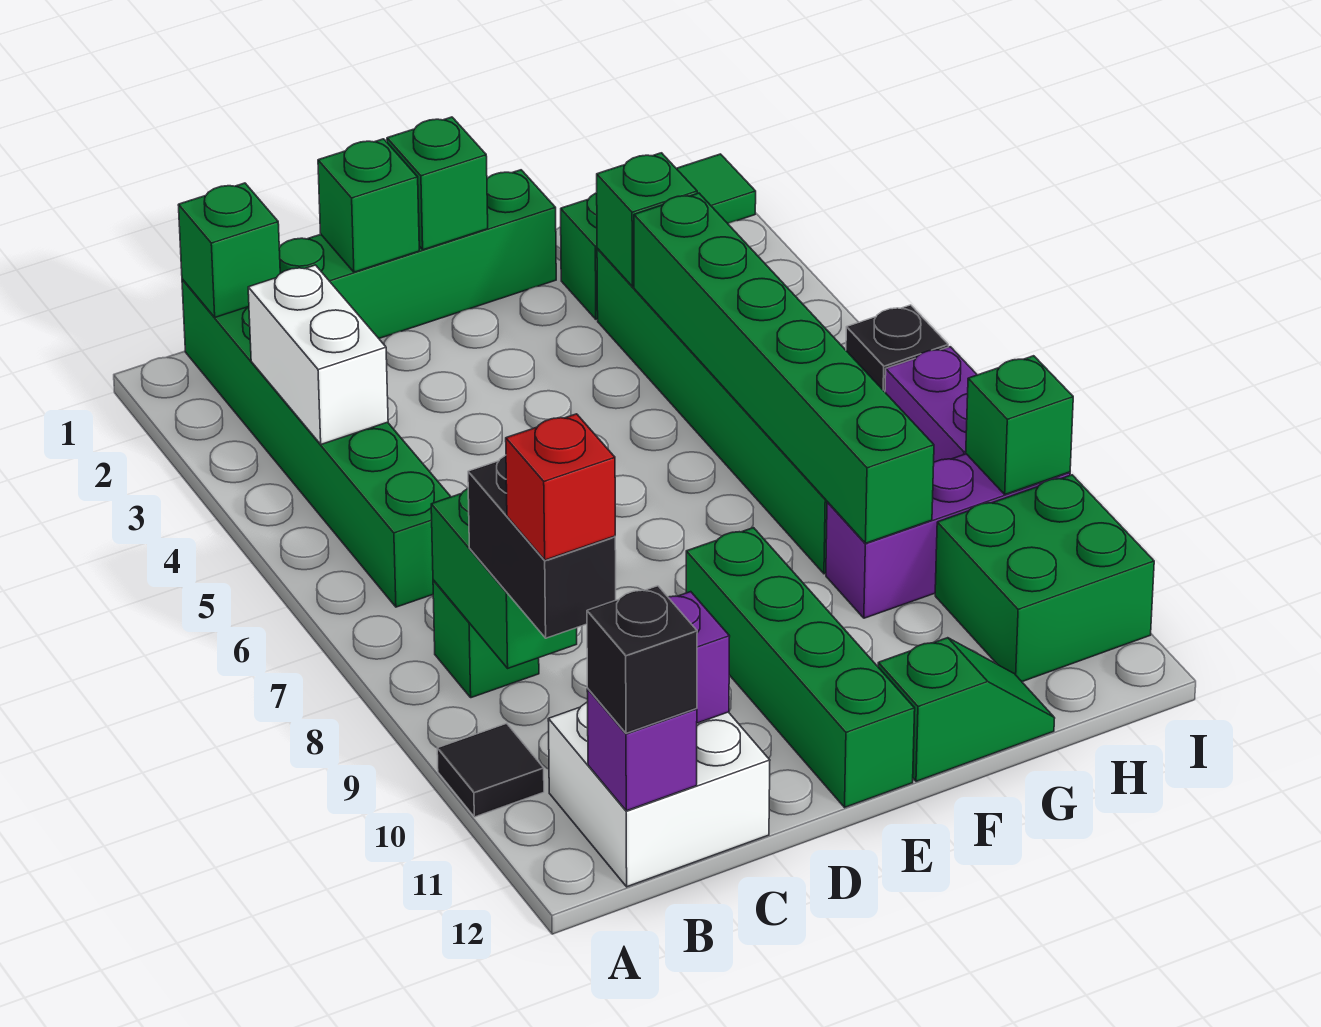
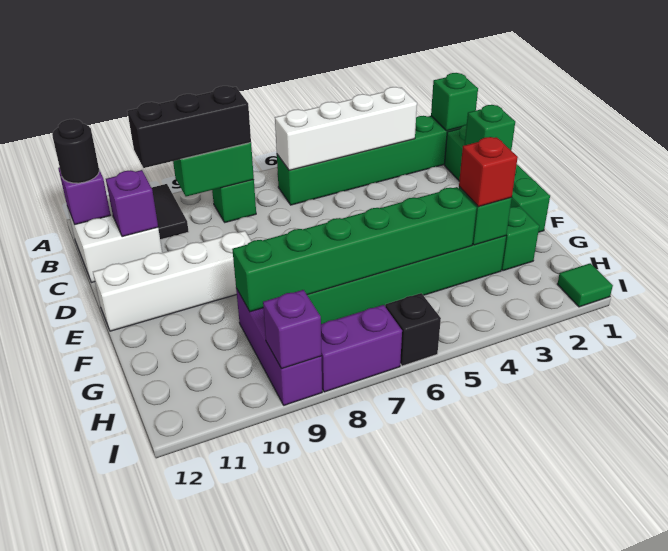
black 1x1 tile [437,723,544,817] -> black 1x2 tile [152,184,189,240]
white 1x2 brick [248,265,388,444] -> white 1x4 brick [275,87,417,171]
black 1x2 brick [468,455,616,638] -> black 1x3 brick [127,86,251,168]
red 1x1 brick [506,414,615,560] -> red 1x1 brick moved to [459,137,518,207]
black 1x1 brick [587,586,697,733] -> black 1x1 round brick [52,119,99,183]
green 1x1 brick [387,117,488,250] -> none
green 1x4 brick [686,528,915,807] -> white 1x4 brick [93,231,251,331]
green 1x2 slope [878,638,1055,781] -> none
green 2x2 brick [935,475,1154,682] -> none
green 1x1 brick [966,356,1073,494] -> purple 1x1 brick [263,290,322,369]

